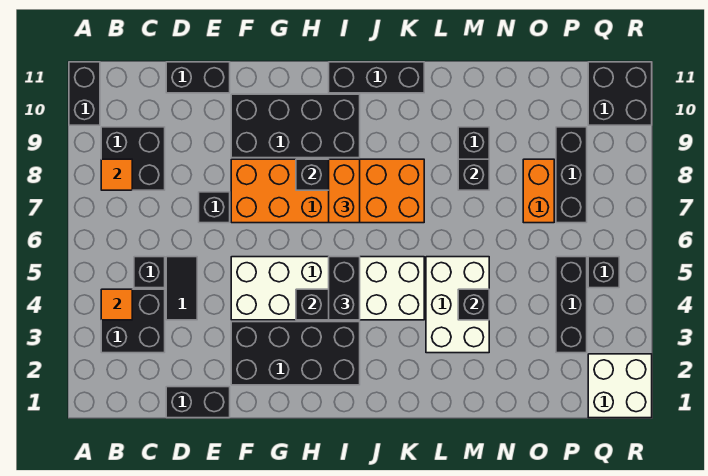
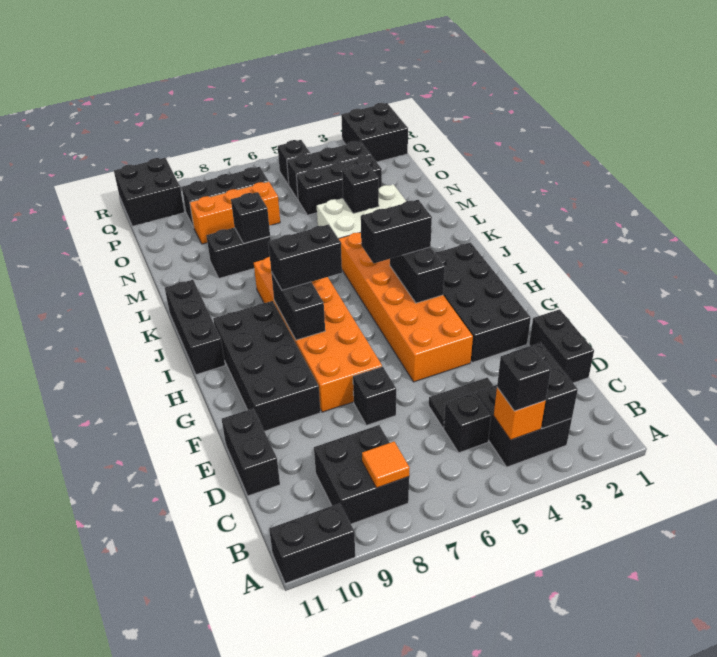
none -> black 1x2 brick [511,343,578,429]
orange 1x1 tile [101,289,132,320] -> orange 1x1 brick [494,388,545,440]
none -> black 1x1 brick [497,346,551,411]
white 2x6 brick [231,257,424,320] -> orange 2x6 brick [339,232,473,382]
orange 1x2 brick [329,159,360,223] -> black 1x2 brick [268,224,342,290]
none -> black 1x3 brick [296,155,382,215]
orange 1x2 brick [523,159,554,223] -> orange 1x3 brick [190,182,280,244]
white 2x2 brick [588,354,652,418] -> black 2x2 brick [341,103,408,162]

